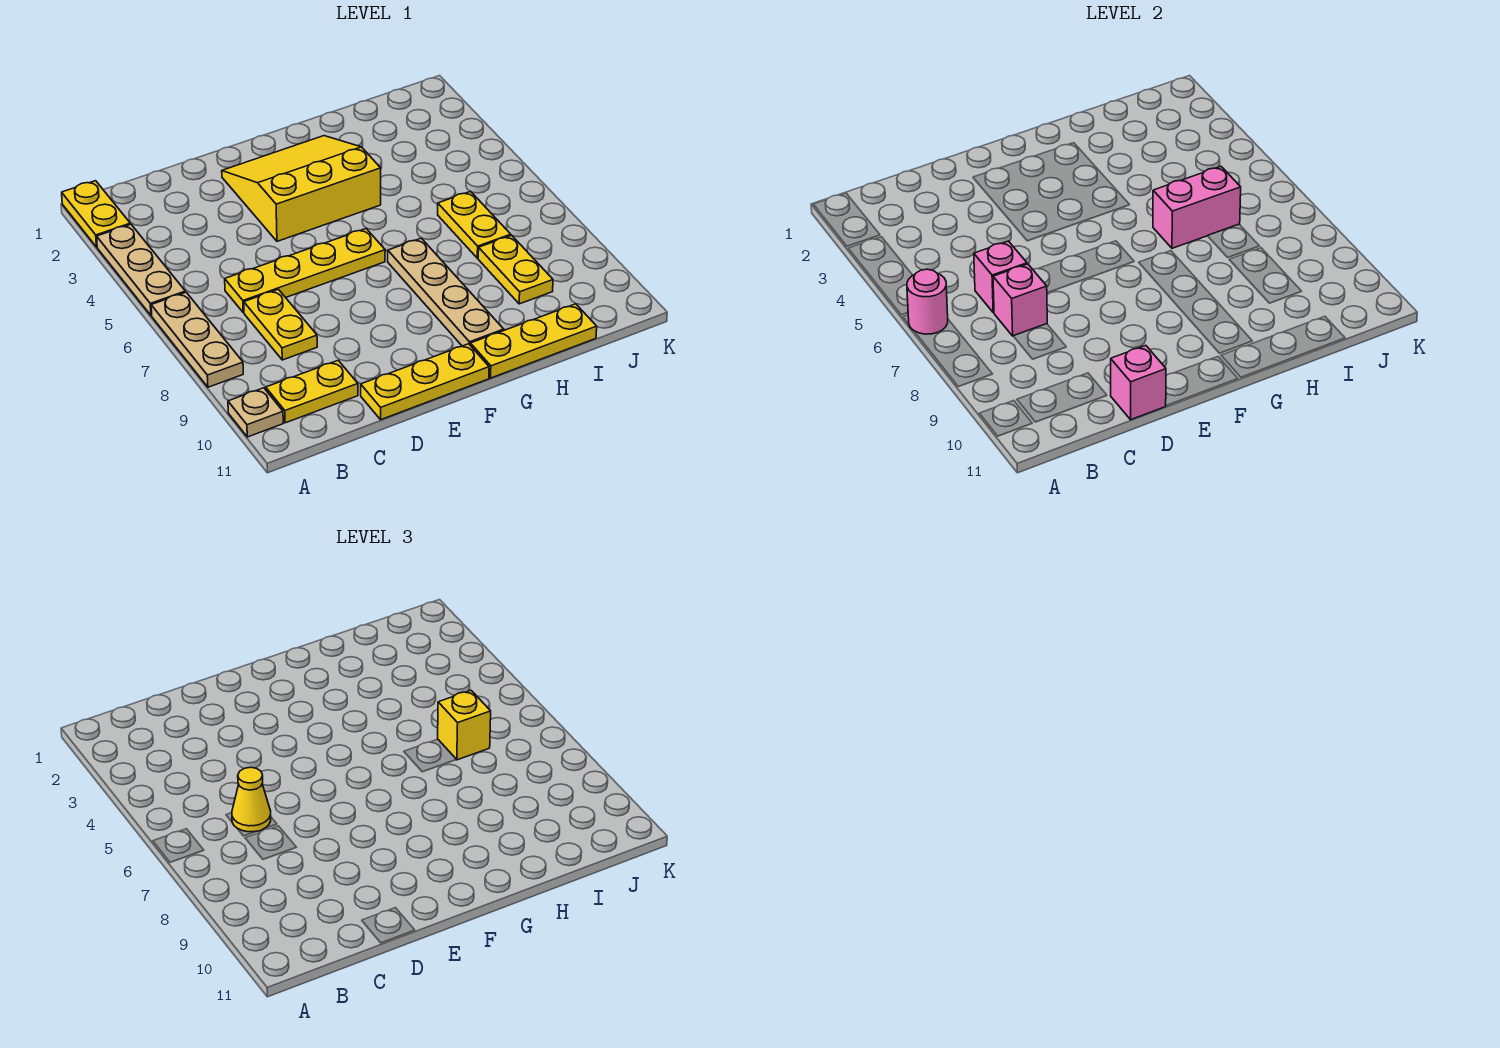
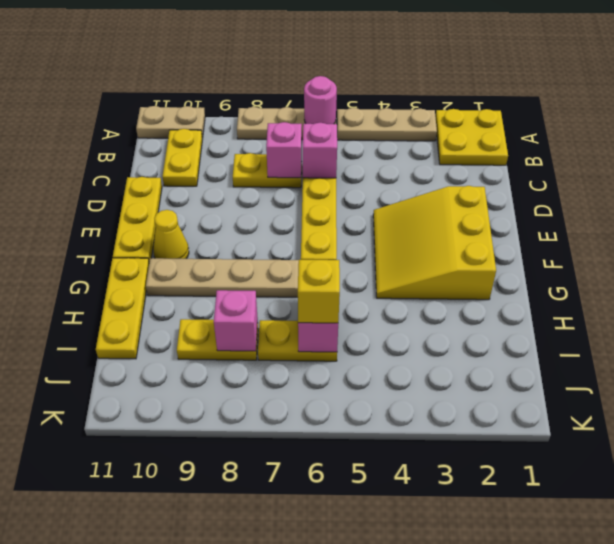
yellow 1x2 plate [62,181,130,247] -> yellow 2x2 plate [435,109,508,165]
tan 1x1 plate [228,388,283,437] -> tan 1x2 plate [136,106,205,138]
yellow 1x1 cone [232,767,271,832] -> yellow 1x1 cone moved to [153,210,189,259]
pink 1x1 brick [1111,345,1166,420] -> pink 1x1 brick moved to [214,290,258,351]
yellow 3x3 slope [222,136,381,241] -> yellow 3x3 slope turned to [373,186,496,300]

